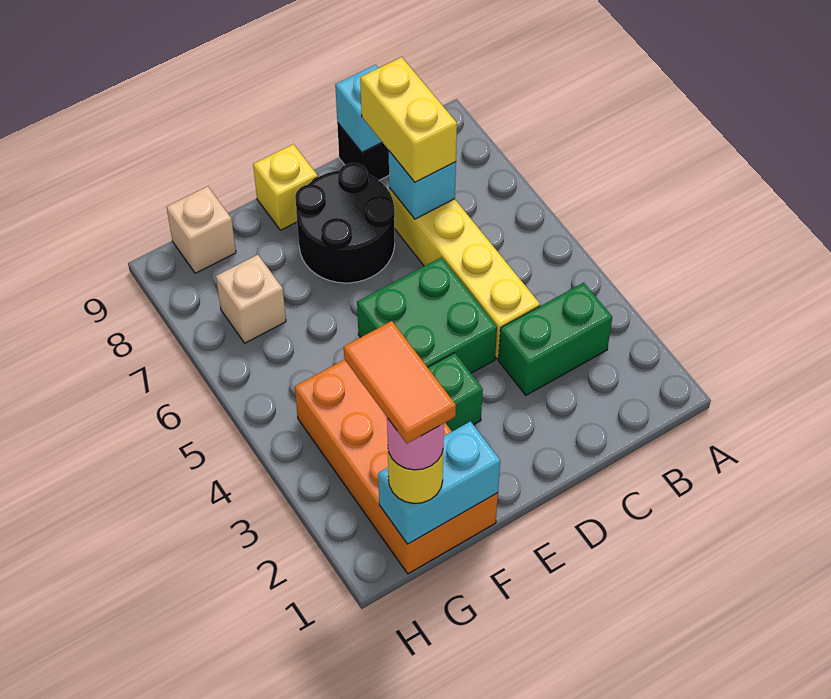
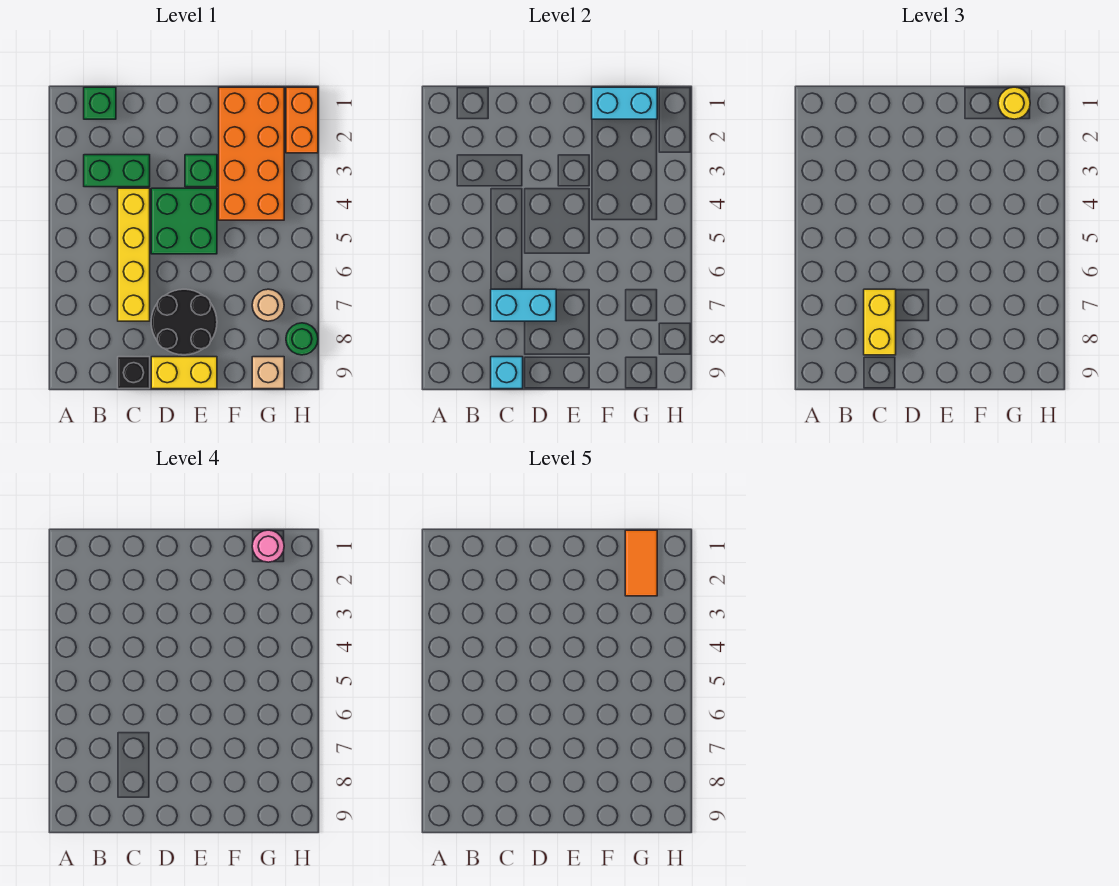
none -> green 1x1 brick [84,87,116,119]
cyan 1x1 brick [389,151,456,219] -> cyan 1x2 brick [491,289,556,321]
yellow 1x1 brick [253,144,318,230] -> yellow 1x2 brick [151,357,217,389]
tan 1x1 brick [216,255,286,343] -> tan 1x1 round brick [252,289,284,321]
none -> orange 1x2 brick [286,87,318,153]
none -> green 1x1 round brick [286,323,318,355]

